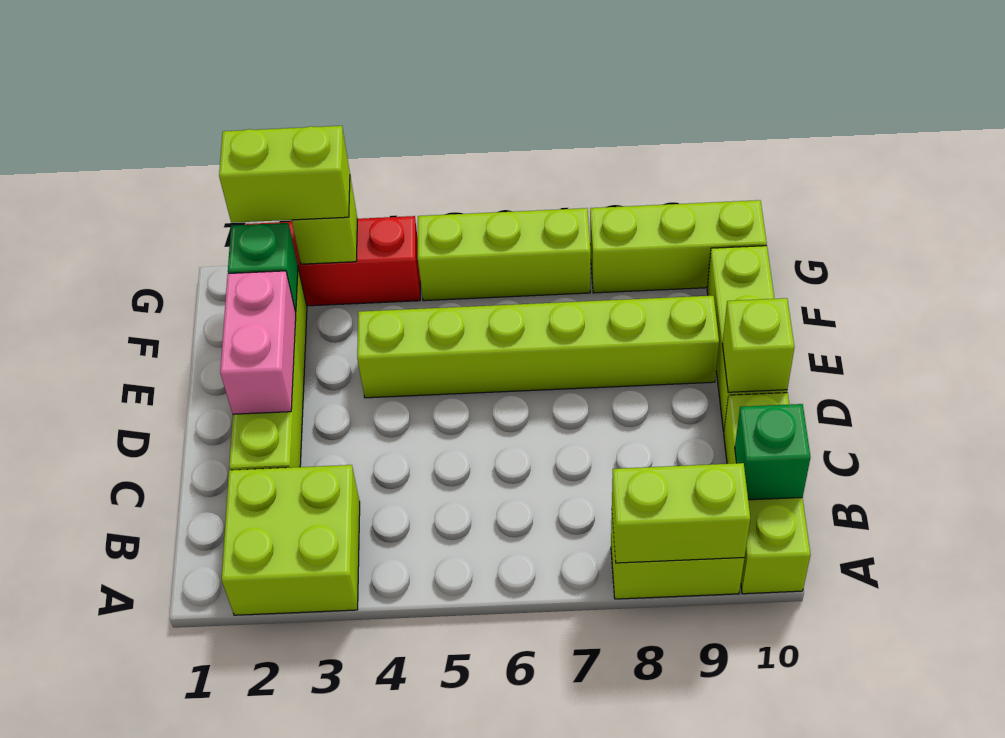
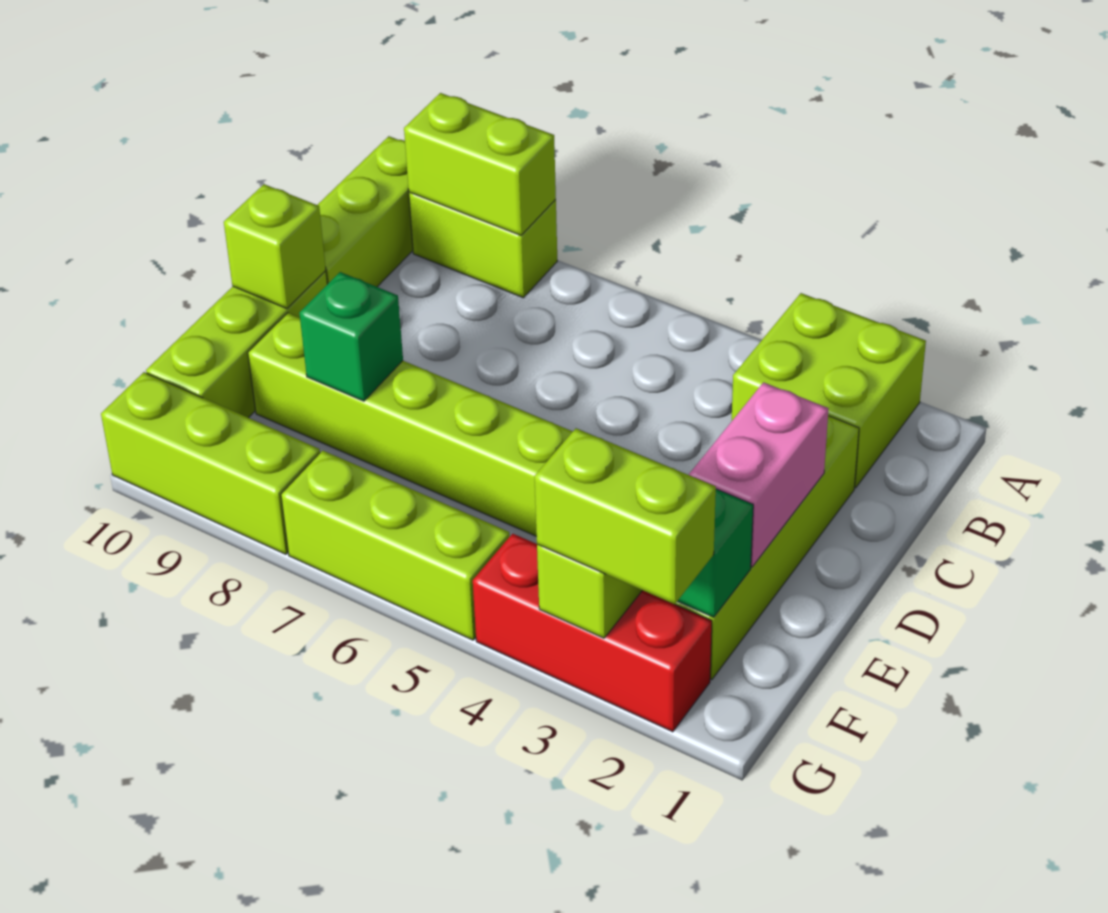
green 1x1 brick [735,404,810,500] -> green 1x1 brick moved to [299,272,403,401]

